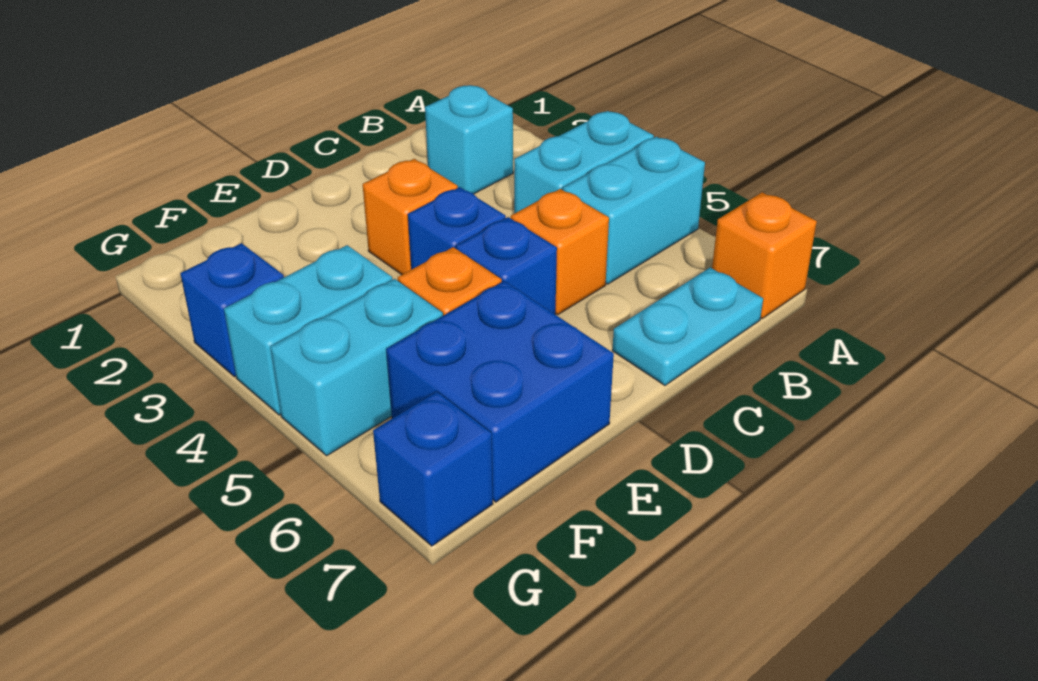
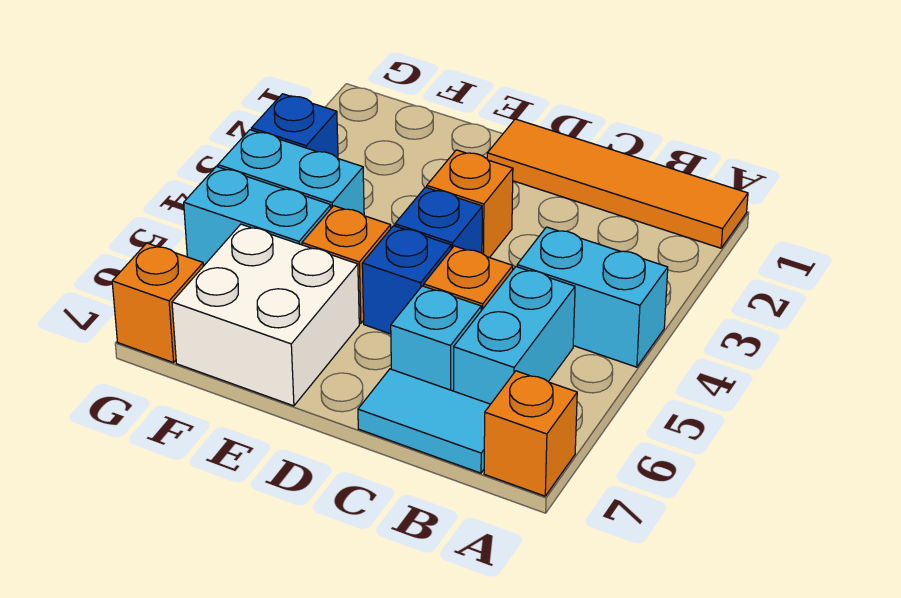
none -> orange 1x4 tile [487,119,748,248]
cyan 1x2 brick [563,137,705,284] -> cyan 1x2 brick turned to [454,267,575,404]
cyan 1x1 brick [425,85,513,194] -> cyan 1x1 brick moved to [391,286,481,391]
cyan 1x2 plate [612,268,763,385] -> cyan 1x2 tile [358,369,490,473]
blue 2x2 brick [386,281,614,502] -> white 2x2 brick [172,224,359,406]
blue 1x1 brick [373,391,493,546] -> orange 1x1 brick [112,243,203,363]

